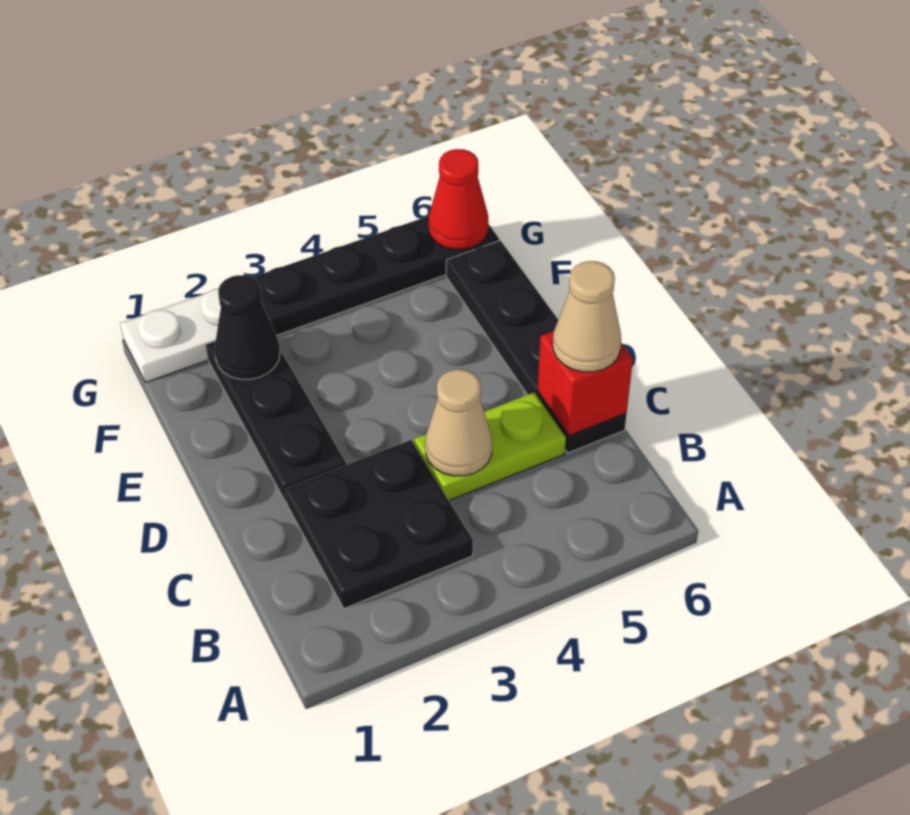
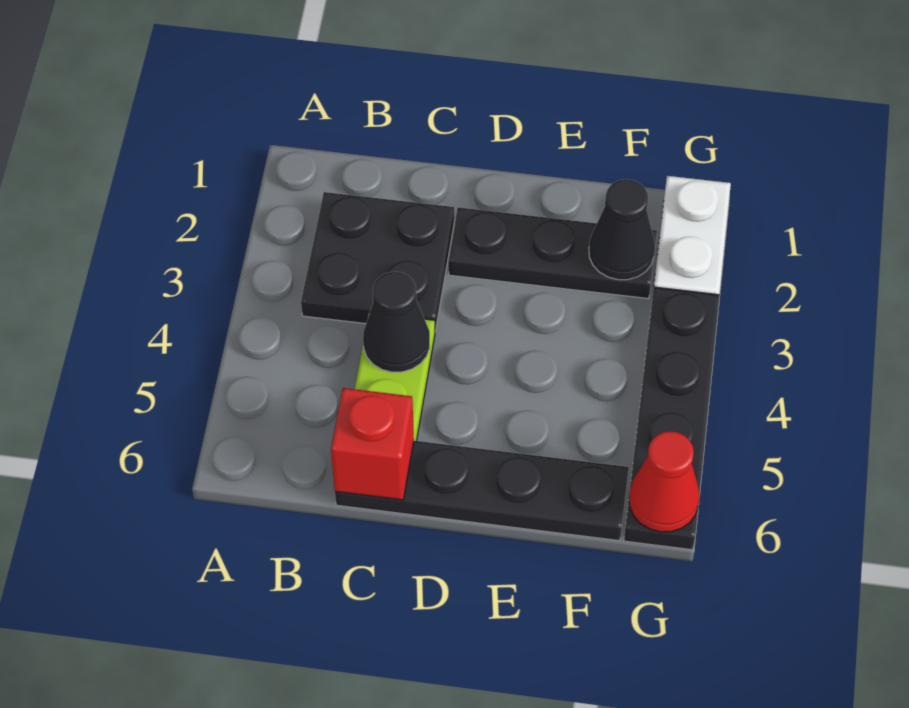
tan 1x1 cone [425,369,492,476] -> black 1x1 cone [363,272,430,372]
tan 1x1 cone [553,261,621,372] -> none

